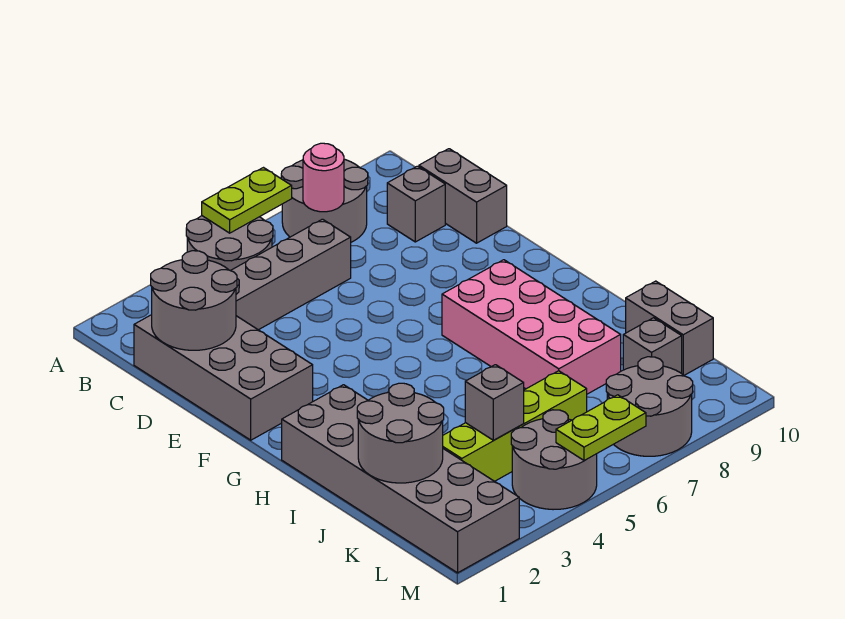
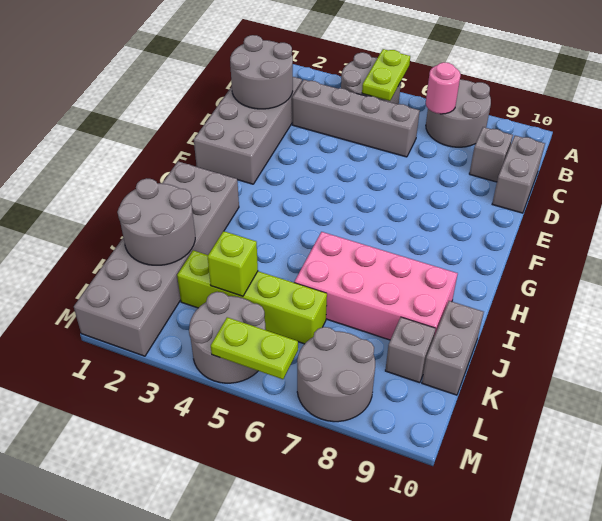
lime 1x2 plate [202,168,292,233] -> lime 1x2 plate turned to [362,49,410,101]
pink 2x4 brick [442,260,621,394] -> pink 2x4 brick turned to [294,232,458,340]
grey 1x1 brick [465,365,524,440] -> lime 1x1 brick [208,231,258,296]

